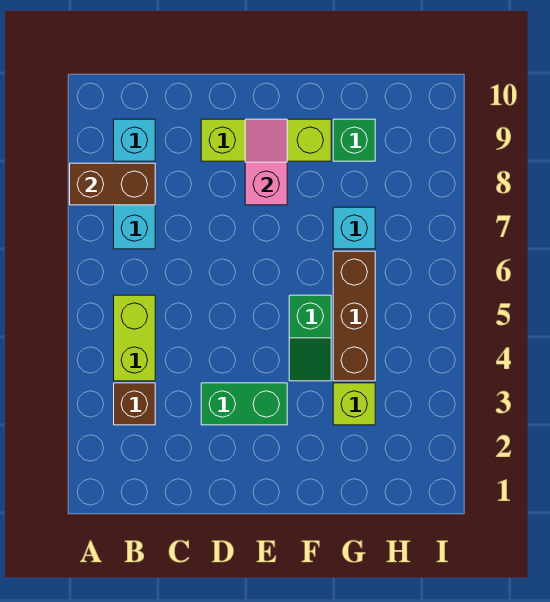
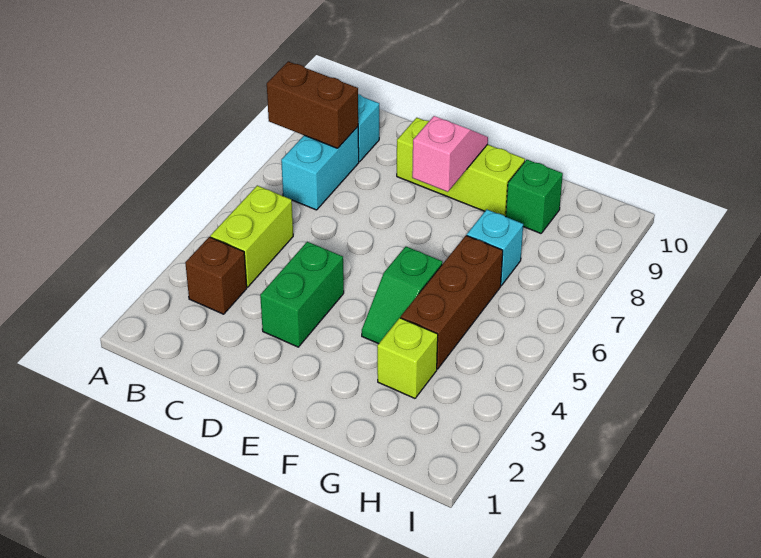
green 1x2 brick [201,383,287,425] -> green 1x2 brick turned to [260,242,344,347]

